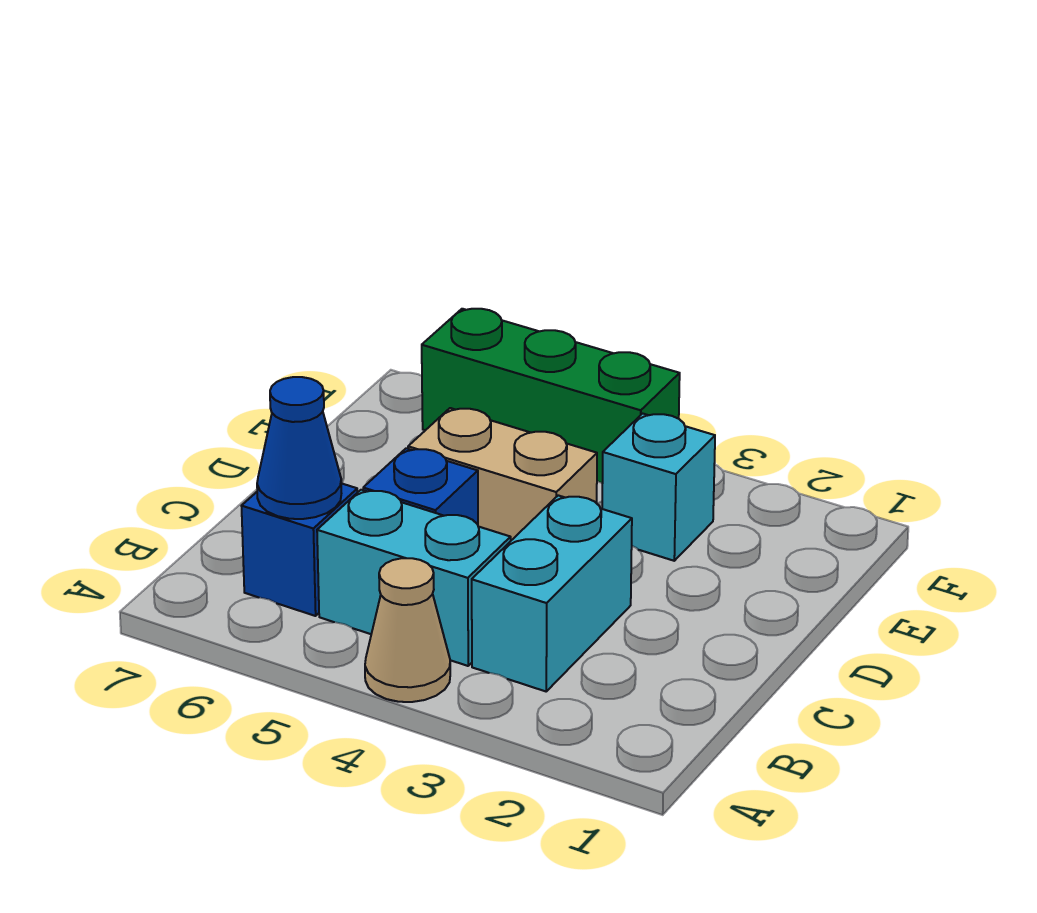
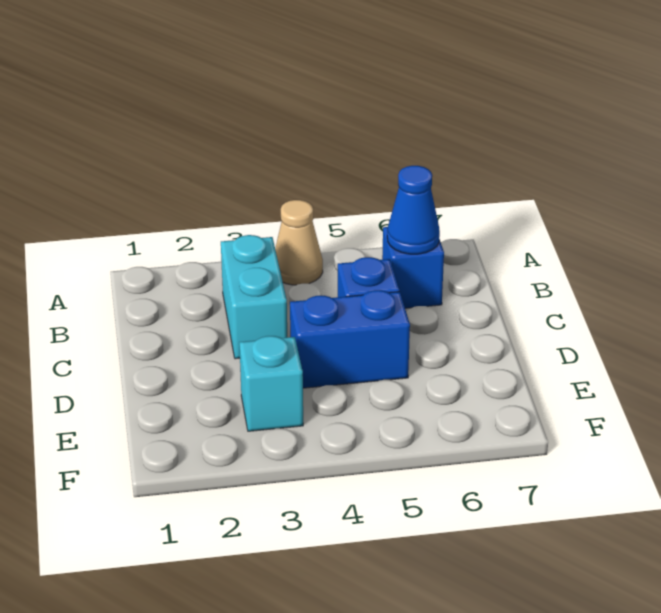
cyan 1x2 brick [317,490,511,666] -> none
tan 1x2 brick [408,408,597,540] -> blue 1x2 brick [290,290,410,388]
green 1x3 brick [422,309,680,483] -> none

